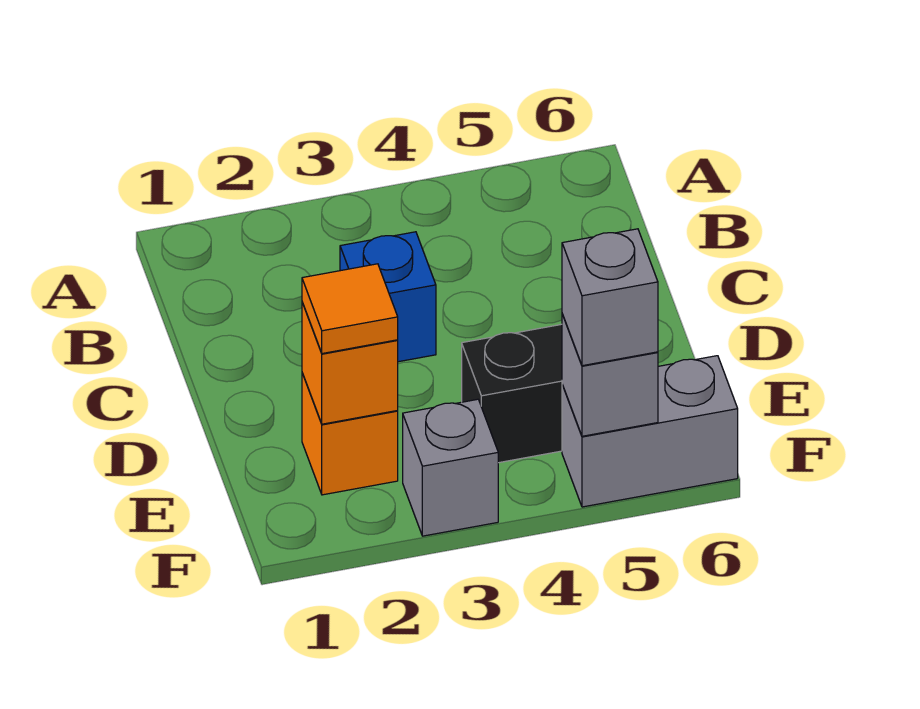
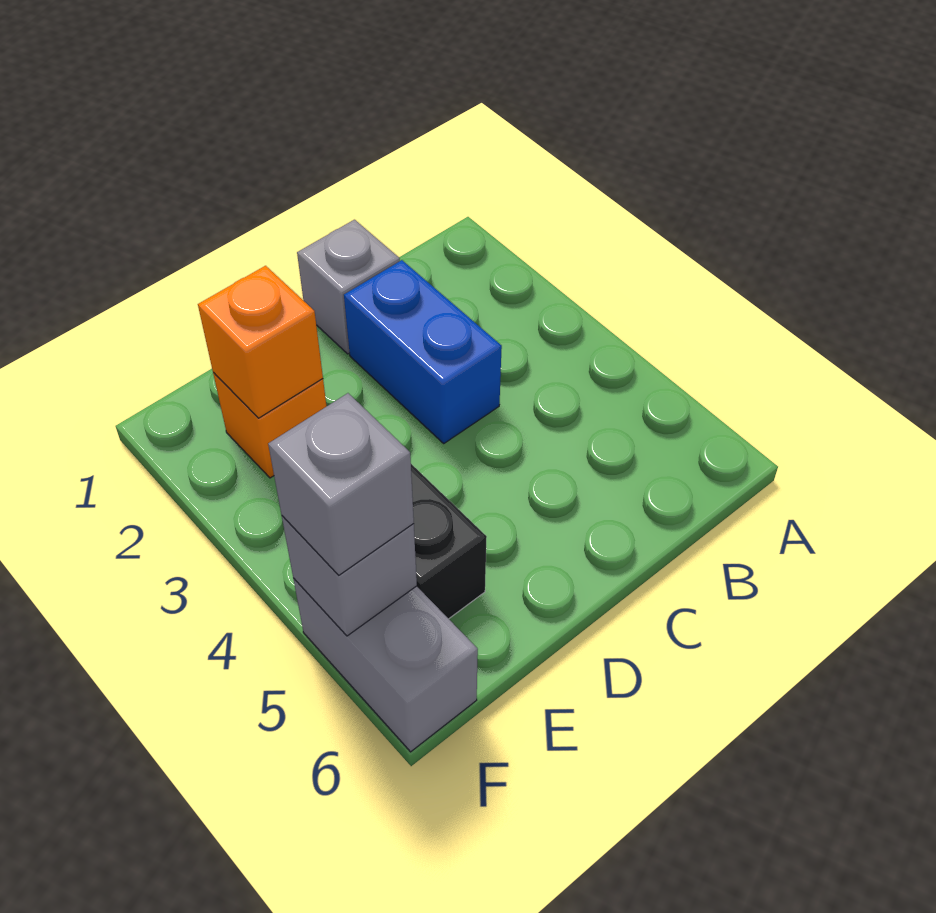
blue 1x1 brick [340,232,436,362] -> blue 1x2 brick [344,260,502,443]
orange 1x1 tile [302,264,398,354] -> none
grey 1x1 brick [403,399,498,536] -> grey 1x1 brick moved to [297,220,400,354]

